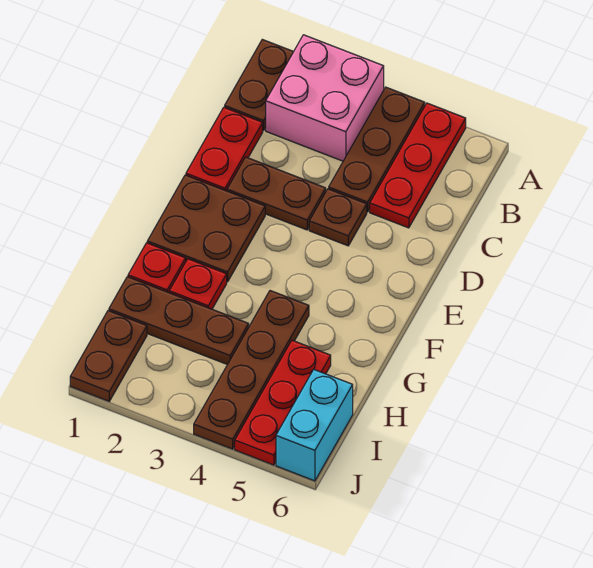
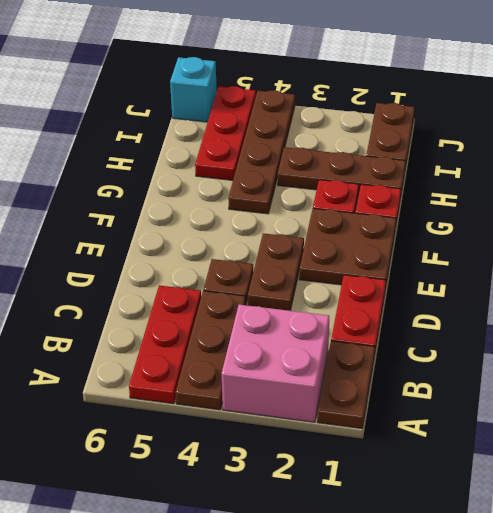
brown 1x2 plate [227,157,326,230] -> brown 1x2 plate turned to [248,233,304,311]
cyan 1x2 brick [276,369,353,481] -> cyan 1x1 brick [170,57,217,122]

